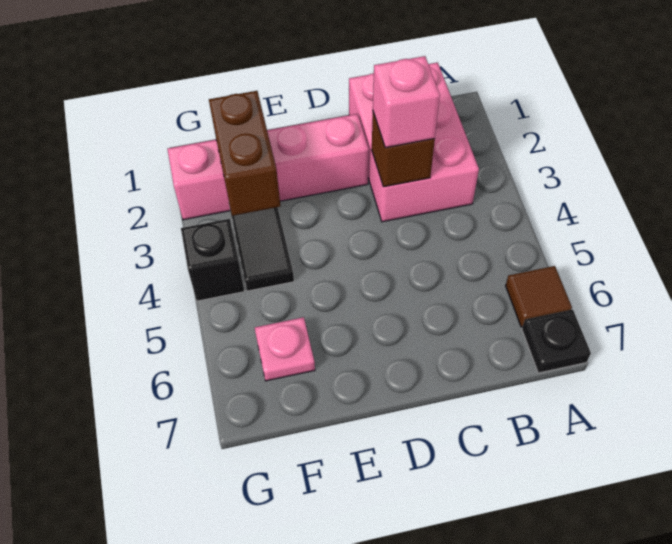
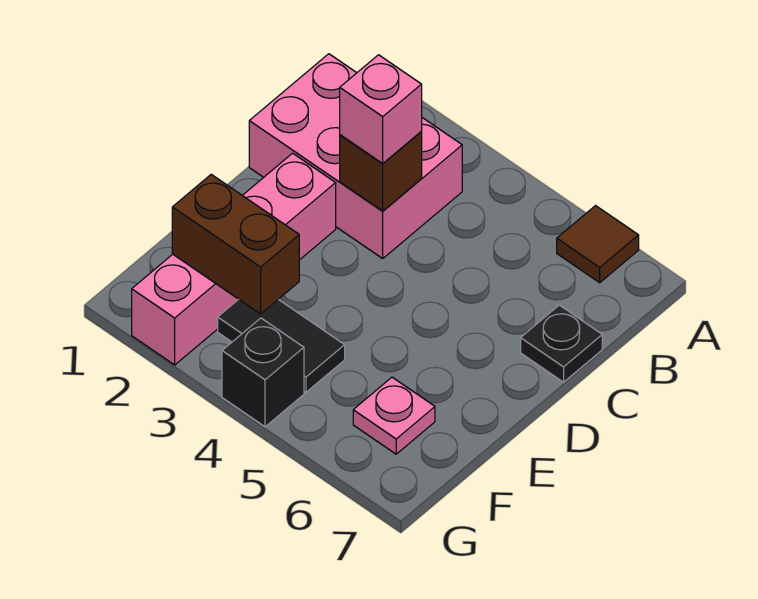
black 1x1 plate [522,310,591,373] -> black 1x1 plate moved to [521,305,602,382]

